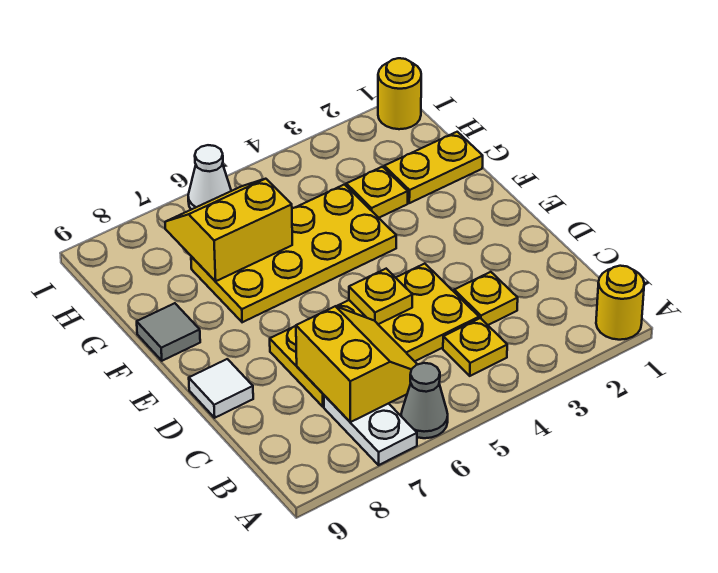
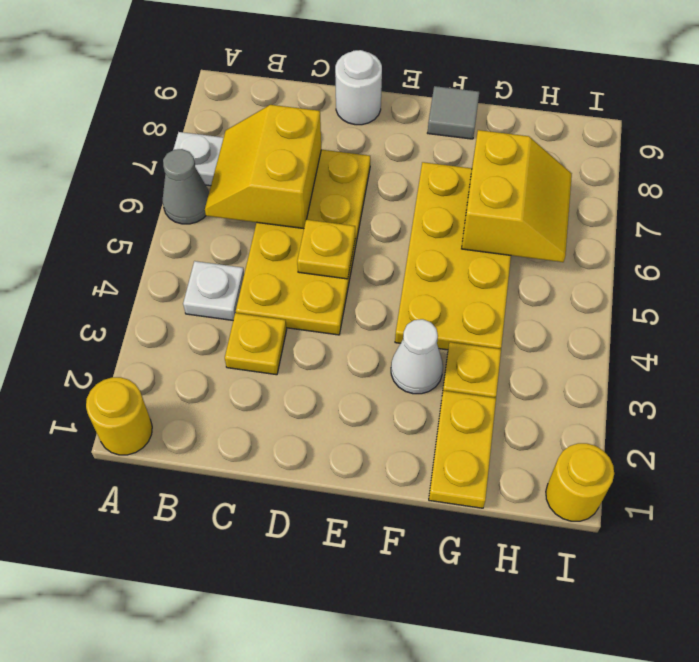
yellow 1x1 plate [443,318,507,376] -> white 1x1 plate [183,261,244,320]
yellow 2x2 slope [296,306,417,422] -> yellow 2x2 slope turned to [205,105,321,229]
white 1x1 tile [189,359,253,418] -> white 1x1 round brick [335,50,382,125]
white 1x1 cone [188,145,231,210] -> white 1x1 cone moved to [391,319,443,394]

